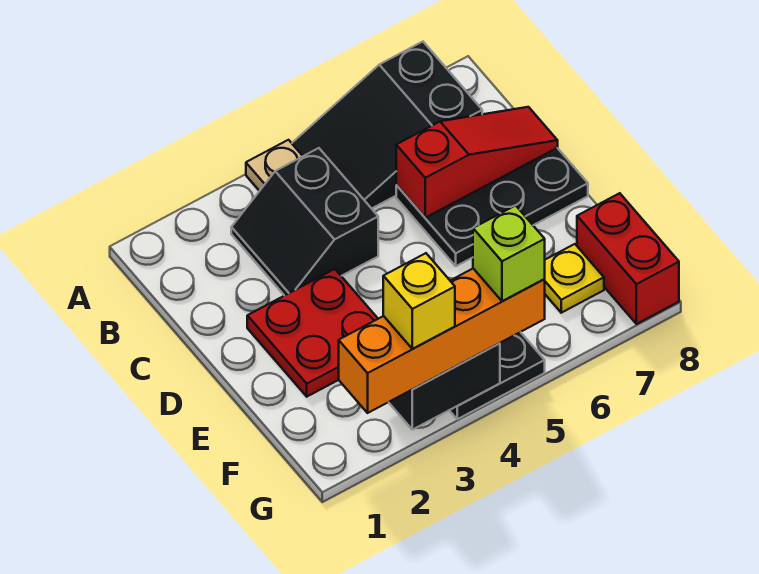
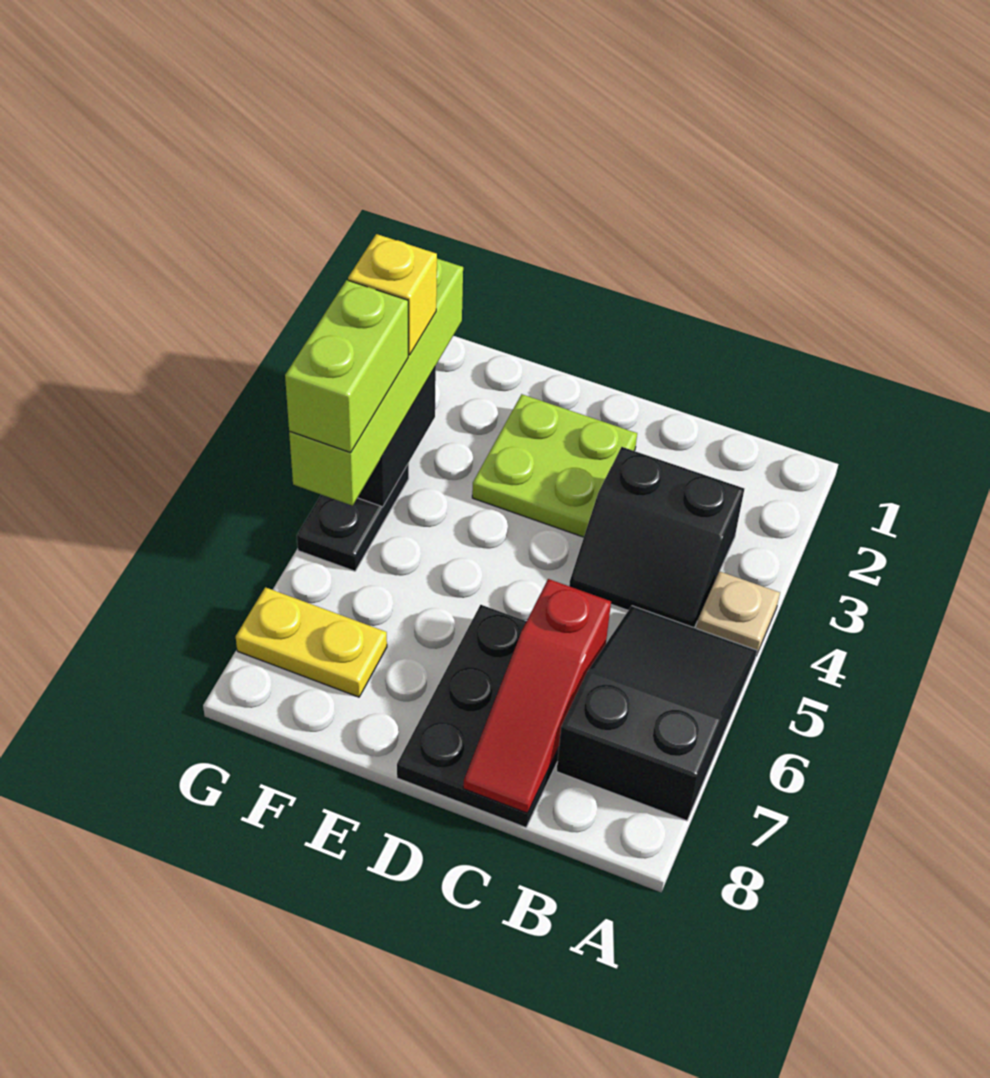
black 2x2 slope [231,148,378,296] -> black 2x2 slope turned to [569,447,744,628]
red 2x2 plate [247,269,378,397] -> lime 2x2 plate [472,394,637,537]
yellow 1x1 plate [545,244,604,313] -> yellow 1x2 plate [236,587,387,697]
red 1x2 brick [577,193,679,324] -> none
orange 1x4 brick [339,269,545,413] -> lime 1x4 brick [289,259,463,506]
lime 1x1 brick [473,205,545,301] -> lime 1x2 brick [285,280,408,453]

